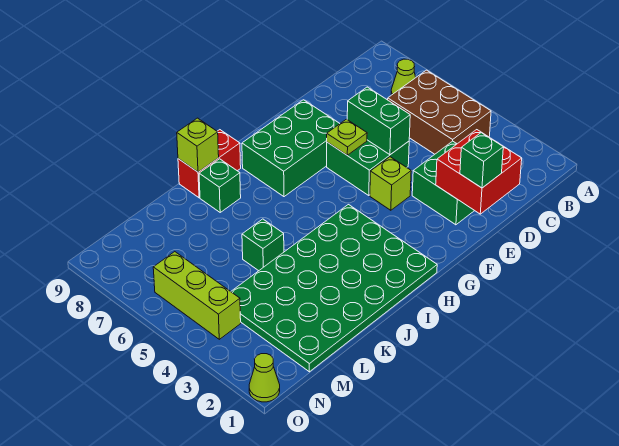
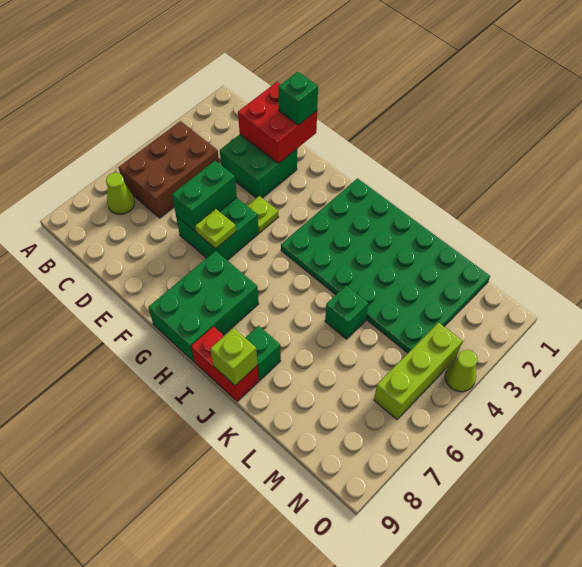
lime 1x1 brick [370,157,411,210] -> lime 1x1 plate [247,196,278,233]
green 2x3 brick [242,100,340,197] -> green 2x3 brick turned to [148,251,259,361]
lime 1x1 cone [249,354,280,402] -> lime 1x1 cone moved to [445,350,477,392]

